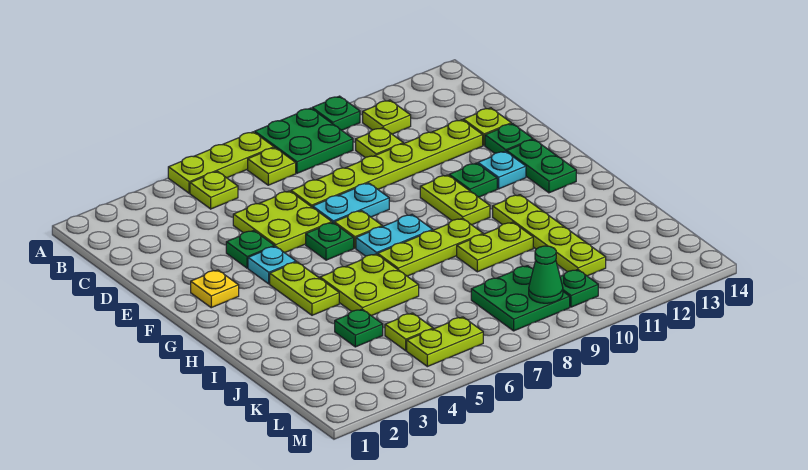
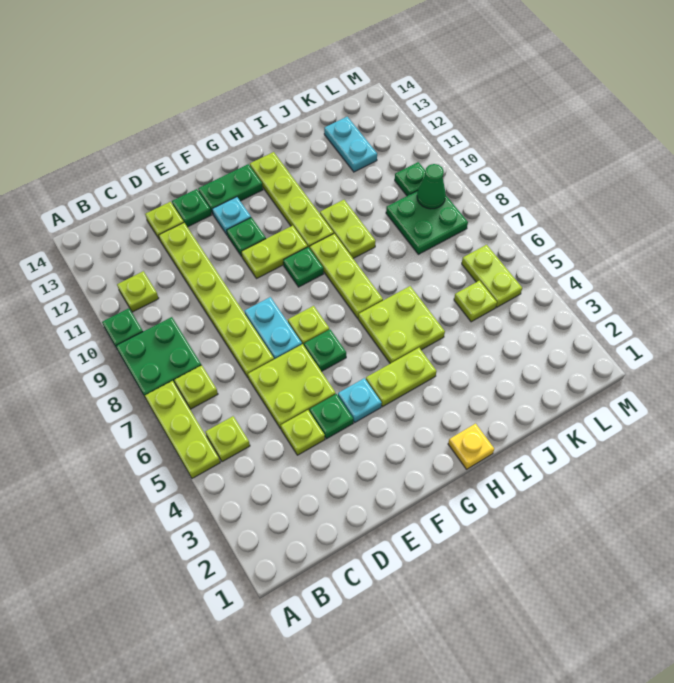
lime 1x1 plate [356,128,403,158] -> lime 1x1 plate moved to [281,410,325,455]
yellow 1x1 plate [191,270,239,308] -> yellow 1x1 plate moved to [448,424,494,469]
cyan 1x2 plate [356,215,433,256] -> cyan 1x2 plate moved to [324,117,377,172]
lime 1x4 plate [493,195,606,276] -> lime 1x4 plate turned to [250,152,334,248]
green 1x1 plate [335,309,383,347] -> green 1x1 plate moved to [283,247,324,287]

